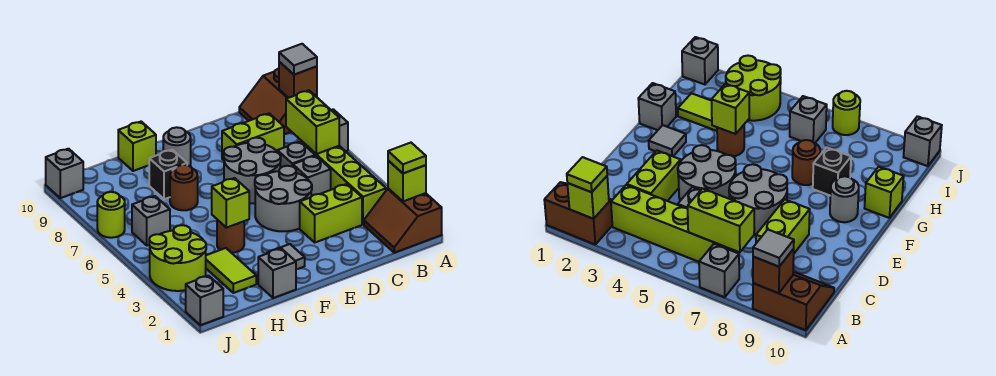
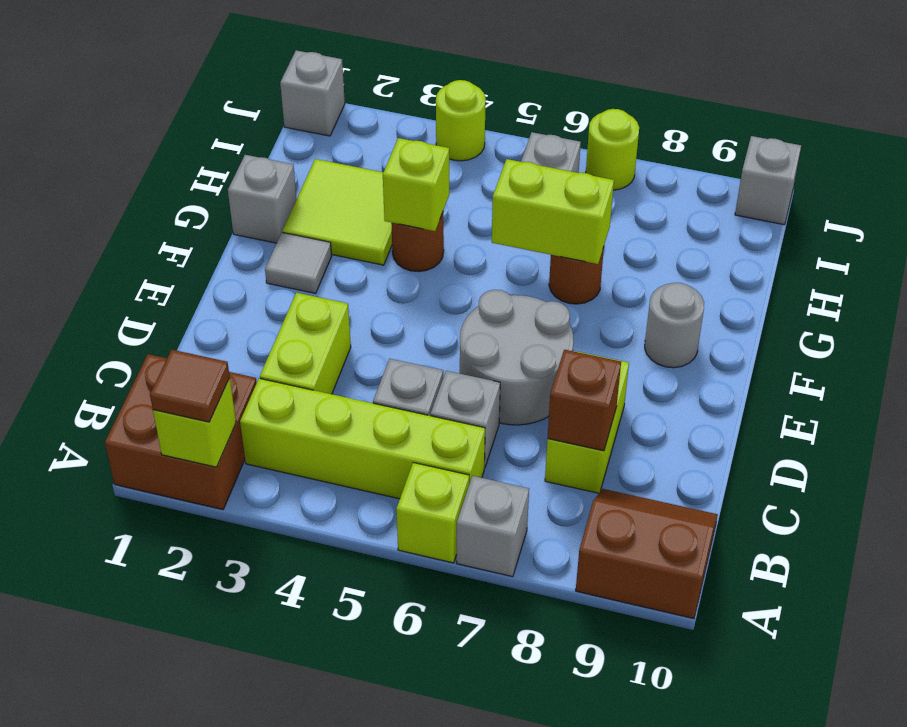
brown 2x2 slope [364,189,442,253] -> brown 2x2 brick [105,354,257,510]
lime 1x1 tile [388,143,426,173] -> brown 1x1 tile [150,350,230,422]
brown 1x1 brick [279,62,317,98] -> brown 1x1 brick moved to [548,350,621,451]
grey 1x1 tile [279,44,317,75] -> none
lime 1x2 brick [286,90,339,154] -> lime 1x2 brick moved to [492,159,614,264]
grey 2x2 round brick [255,166,312,231] -> none
black 1x1 brick [149,150,187,199] -> none
lime 1x1 brick [118,122,156,171] -> lime 1x1 brick moved to [396,463,469,563]
lime 1x2 tile [206,248,256,293] -> lime 2x2 tile [283,159,392,265]
lime 2x2 round brick [149,225,206,291] -> lime 1x1 round brick [436,80,486,161]

